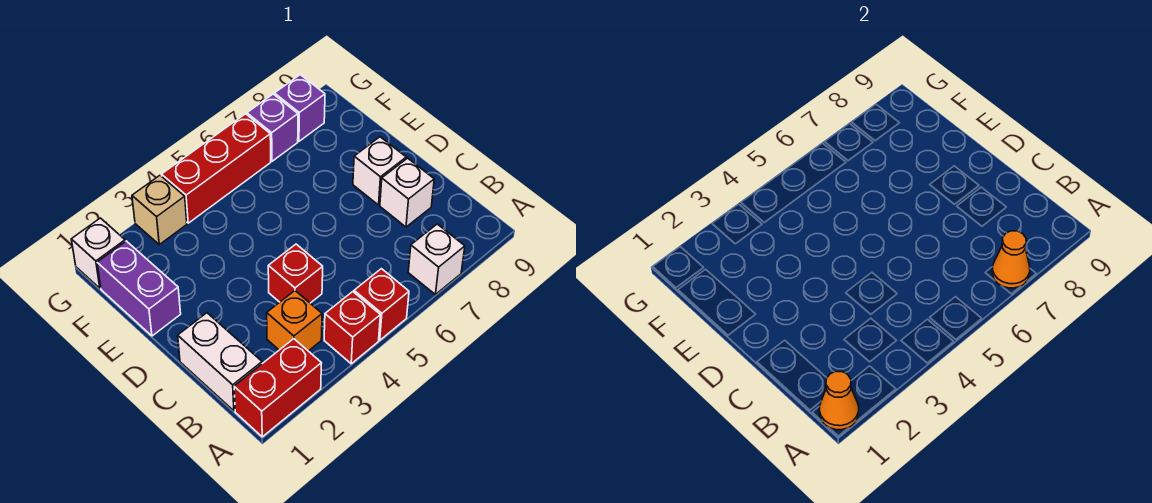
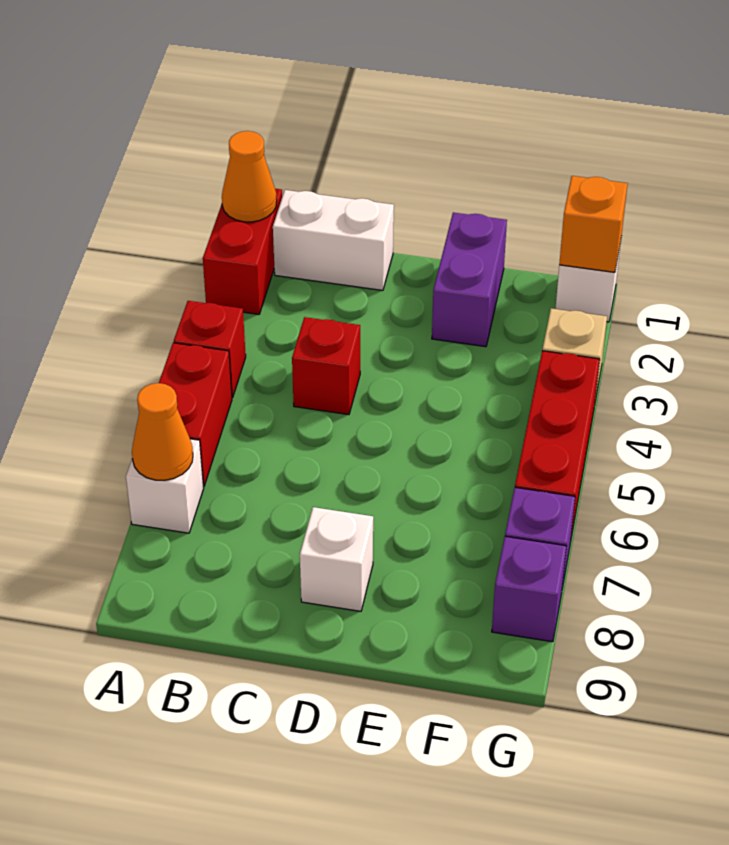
red 1x1 brick [354,269,409,340] -> red 1x2 brick [159,343,232,486]
orange 1x1 brick [267,291,322,351] -> orange 1x1 brick moved to [559,176,628,272]
white 1x1 brick [380,158,434,227] -> none
purple 1x2 brick [97,241,181,336] -> purple 1x2 brick turned to [432,213,507,347]

